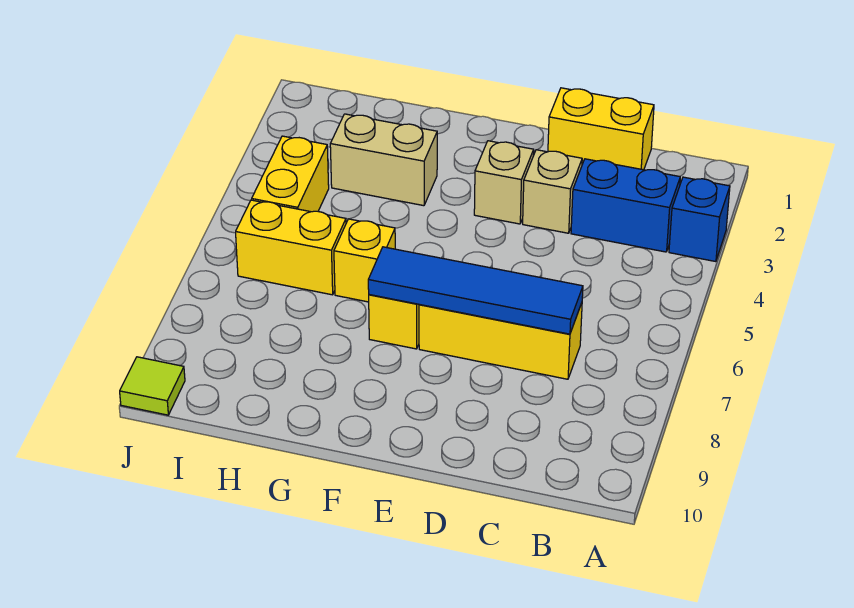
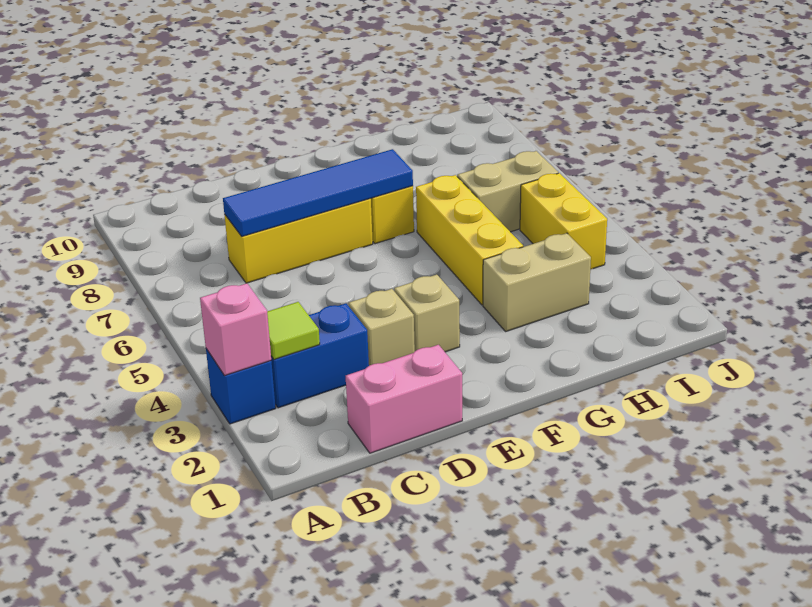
none -> pink 1x1 brick [200,283,271,376]
yellow 1x2 brick [548,88,654,170] -> pink 1x2 brick [346,345,462,453]
yellow 1x1 brick [334,219,395,302] -> yellow 1x3 brick [416,175,523,305]
yellow 1x2 brick [236,200,346,295] -> tan 1x2 brick [457,151,558,232]
lime 1x1 tile [120,357,185,415] -> lime 1x1 tile moved to [267,302,320,359]

